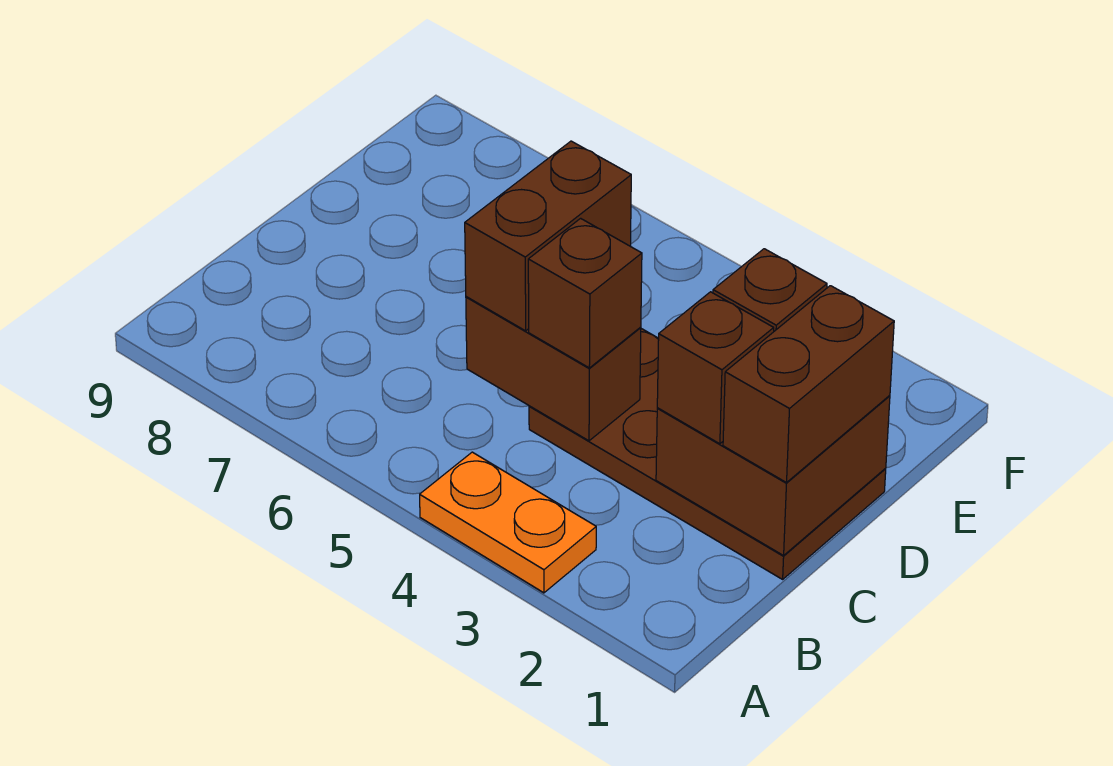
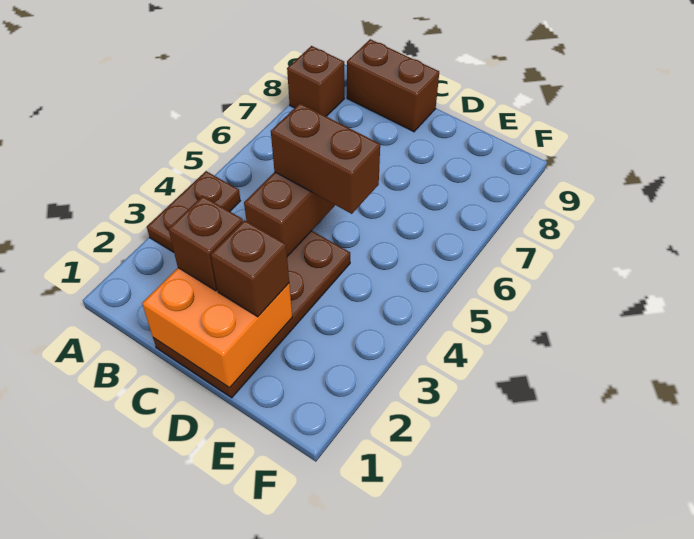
orange 1x2 plate [420,452,596,593] -> brown 1x2 plate [147,171,241,252]
brown 2x2 brick [656,396,890,556] -> orange 2x2 brick [142,268,292,388]
brown 1x2 brick [723,286,894,483] -> brown 1x2 brick moved to [347,39,439,132]
brown 1x1 brick [528,218,642,368] -> brown 1x1 brick moved to [287,46,344,116]

